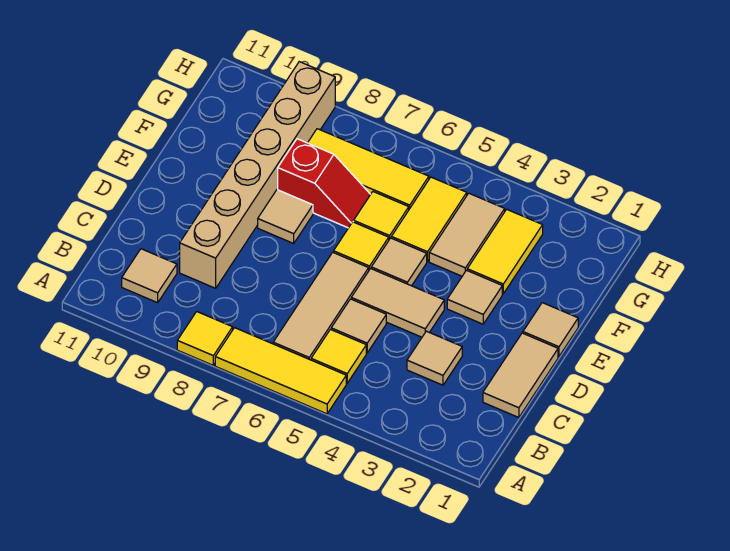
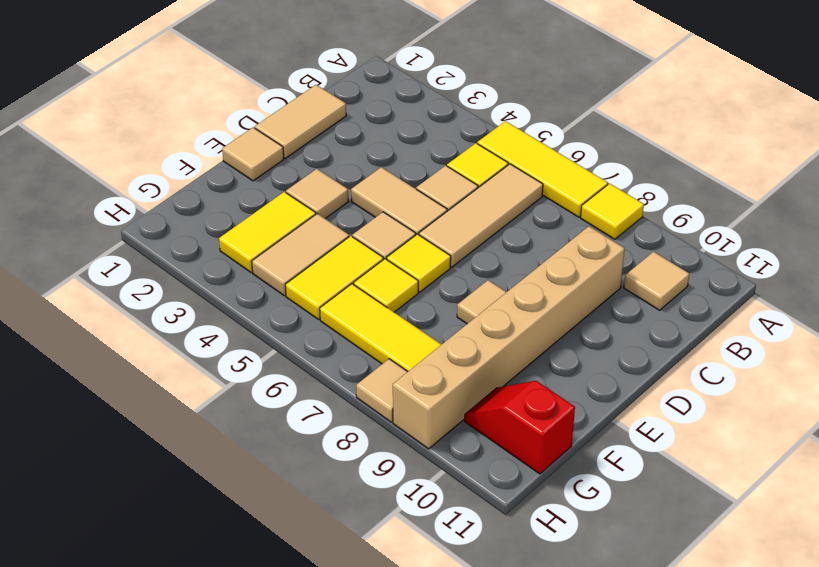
tan 1x1 tile [407,331,462,385] -> tan 1x1 tile moved to [356,359,408,422]
red 1x2 slope [278,139,371,228] -> red 1x2 slope moved to [465,381,575,474]

